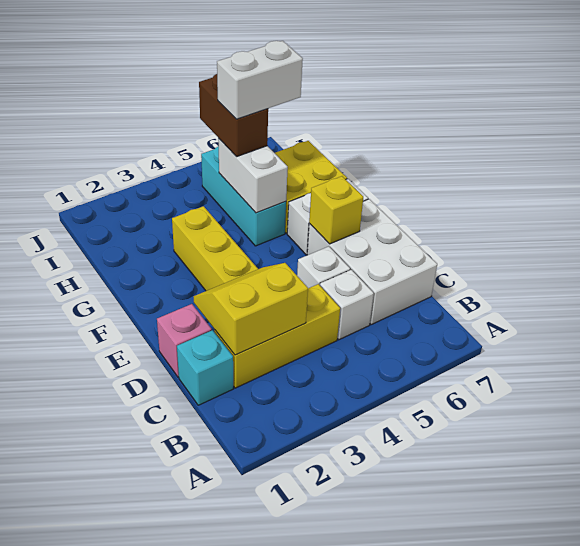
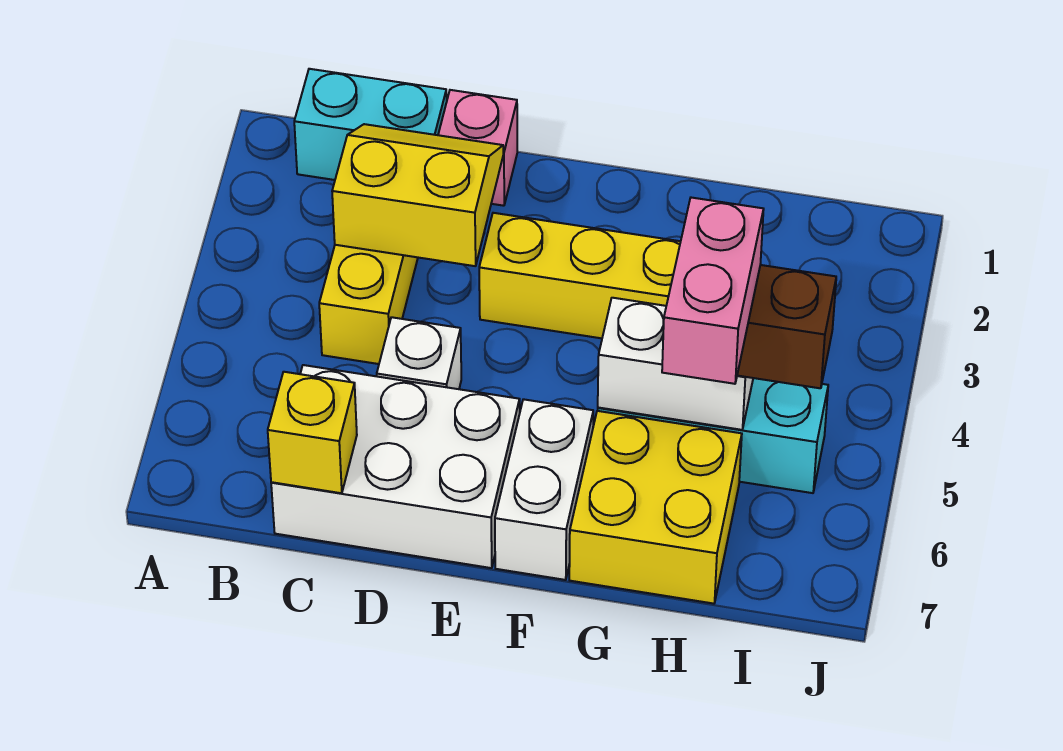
cyan 1x1 brick [177,330,233,405] -> cyan 1x2 brick [294,69,447,180]
yellow 2x2 slope [194,263,308,355] -> yellow 2x2 slope turned to [332,124,503,266]
white 1x1 brick [320,270,374,340] -> none
yellow 1x1 brick [309,176,363,244] -> yellow 1x1 brick moved to [268,372,357,493]
white 1x2 brick [217,41,303,119] -> pink 1x2 brick [662,198,764,384]

